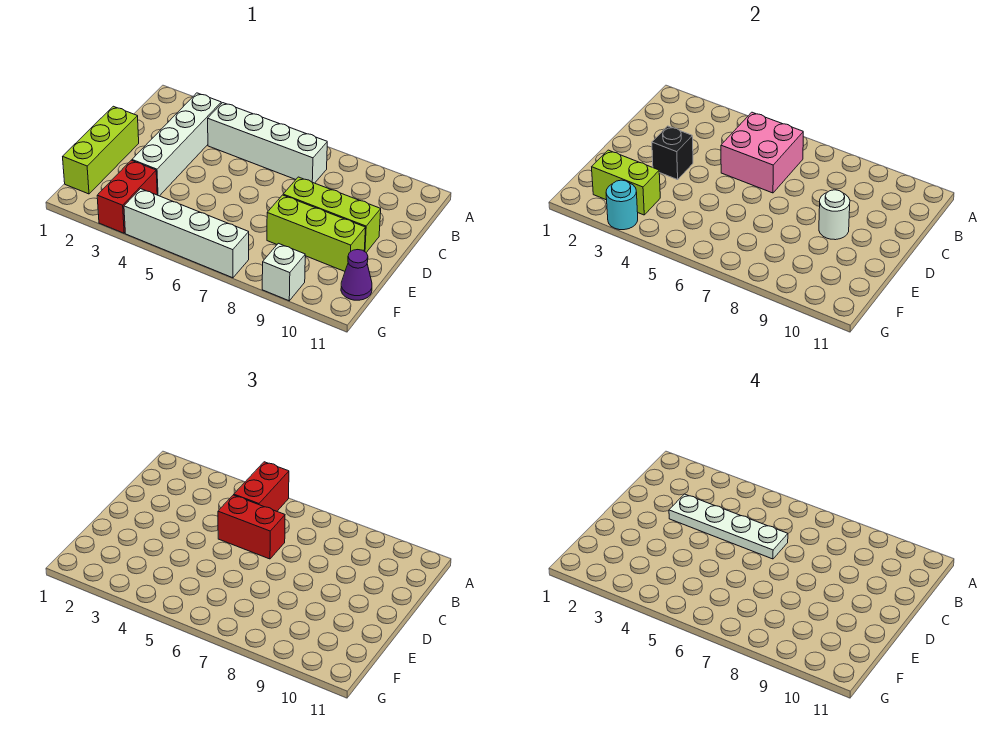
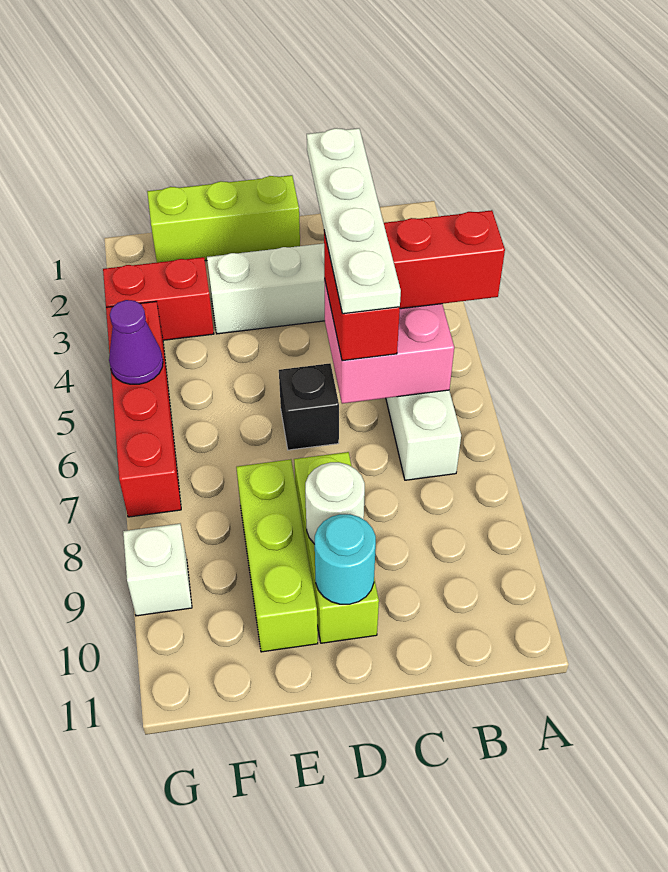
black 1x1 brick [652,126,693,180] -> black 1x1 brick moved to [279,363,339,450]
lime 1x2 brick [592,150,660,215] -> none
purple 1x1 cone [341,250,372,300] -> purple 1x1 cone moved to [109,300,163,384]
cyan 1x1 round brick [606,180,638,230] -> cyan 1x1 round brick moved to [315,514,376,604]
white 1x4 brick [124,189,249,278] -> red 1x4 brick [106,302,181,517]

